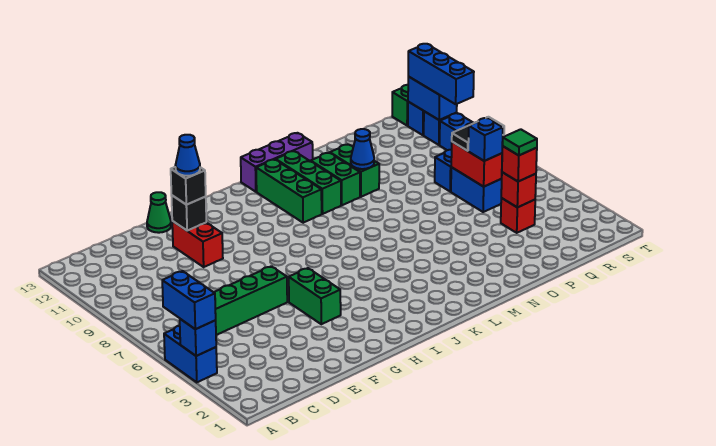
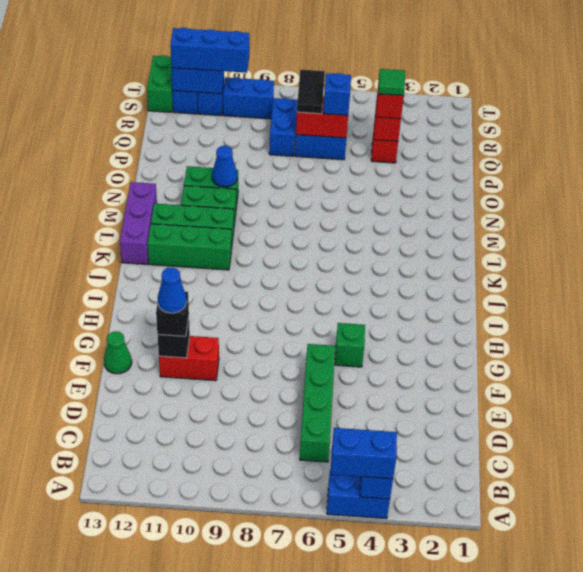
green 1x2 brick [289,268,341,324] -> green 1x1 brick [335,323,365,367]

